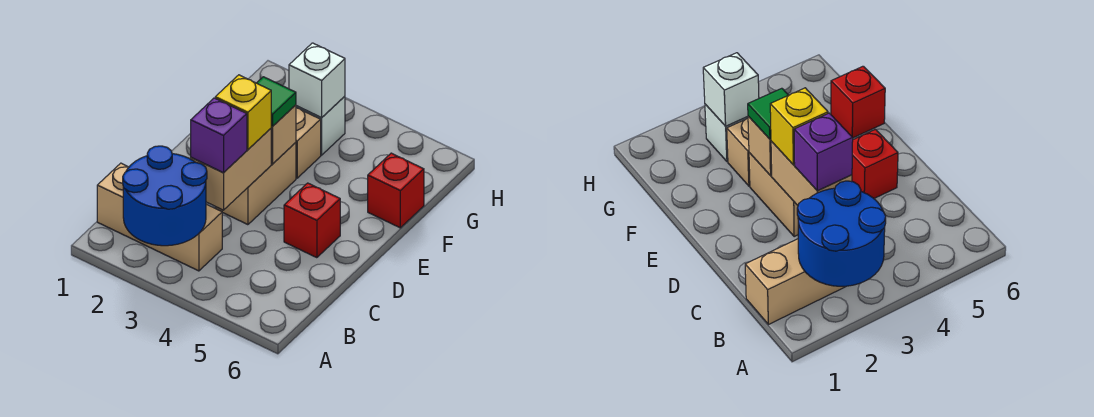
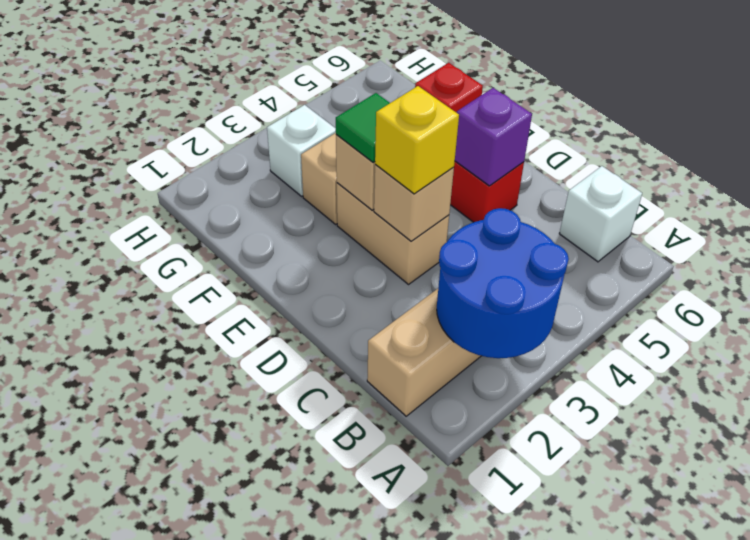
tan 1x2 brick [191,129,271,210] -> tan 1x1 brick [374,165,454,241]
purple 1x1 brick [191,98,247,173] -> purple 1x1 brick moved to [455,88,532,186]
white 1x1 brick [289,43,345,117] -> white 1x1 brick moved to [559,166,642,262]

